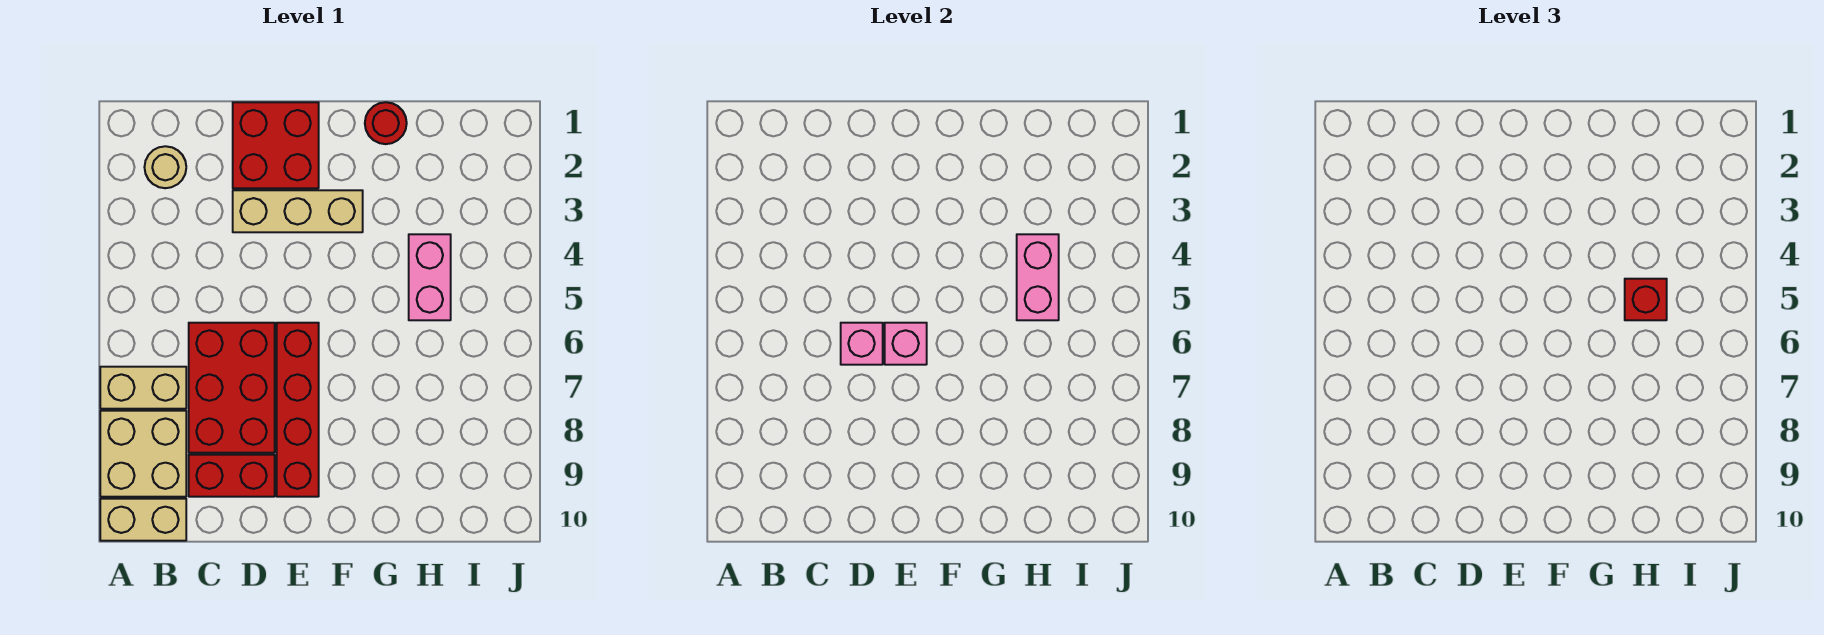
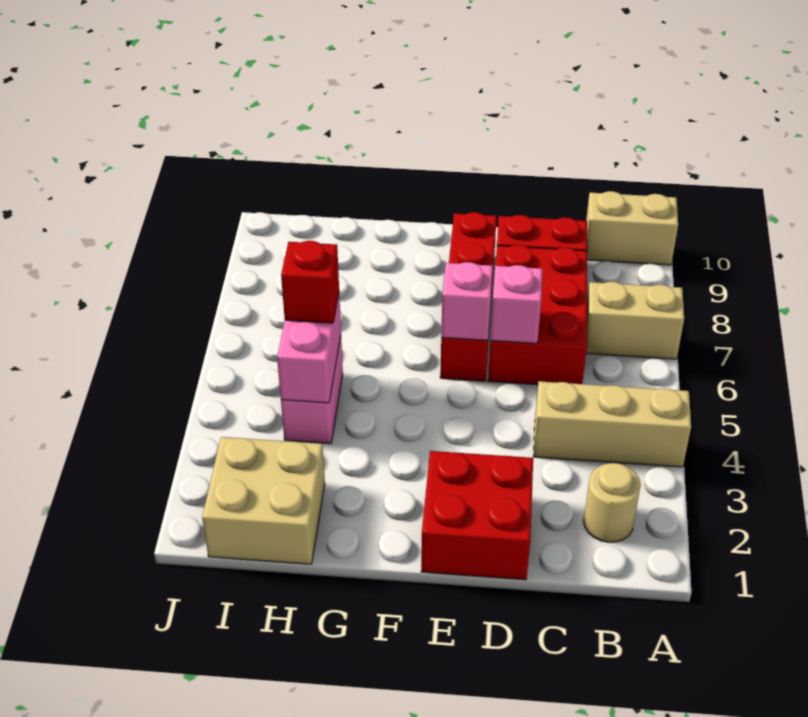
tan 2x2 brick [100,411,186,497] -> tan 2x2 brick moved to [202,437,325,564]
tan 1x3 brick [233,190,363,232] -> tan 1x3 brick moved to [533,381,691,467]
red 1x1 round brick [365,102,407,144] -> none

